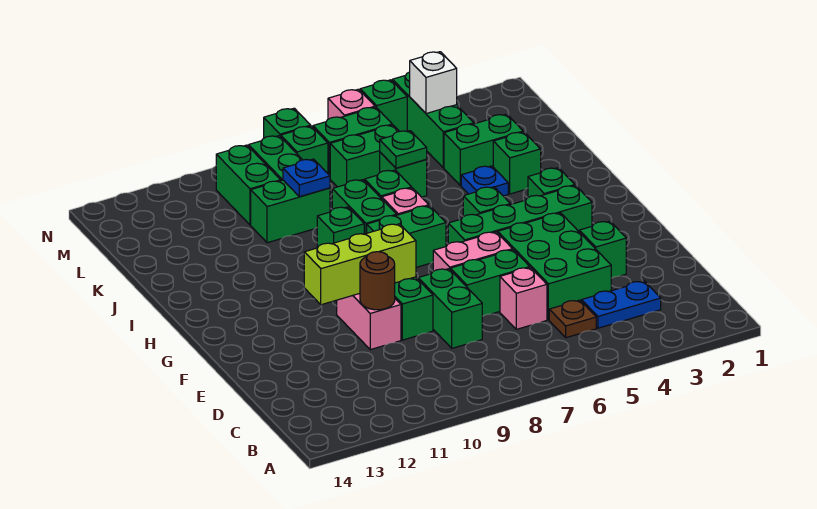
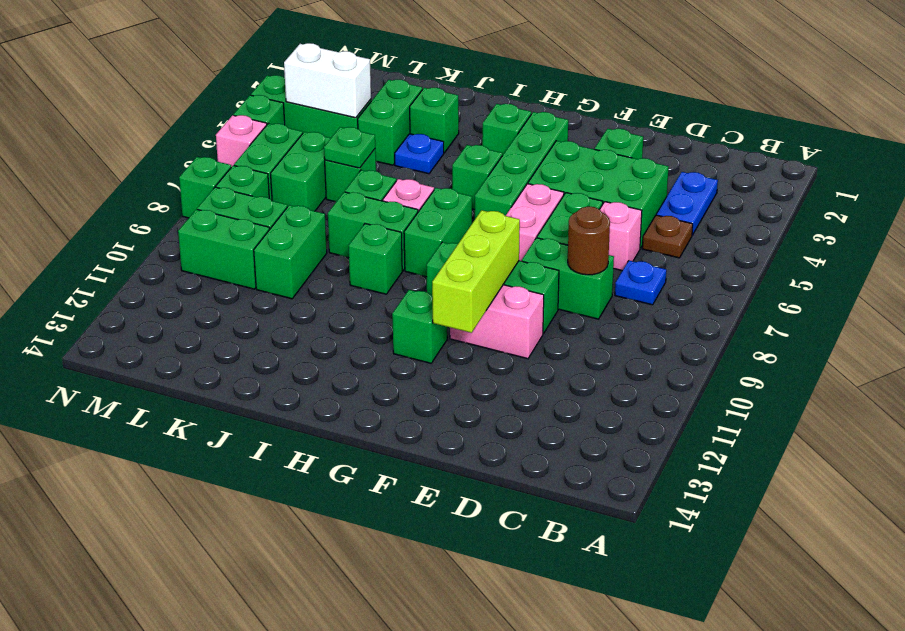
brown 1x1 round brick [360,252,395,310] -> brown 1x1 round brick moved to [568,207,610,275]
none -> green 1x1 brick [392,290,447,363]
blue 1x1 plate [283,159,330,197] -> blue 1x1 plate moved to [615,261,666,305]
white 1x1 brick [410,52,457,114] -> white 1x2 brick [284,43,371,118]

